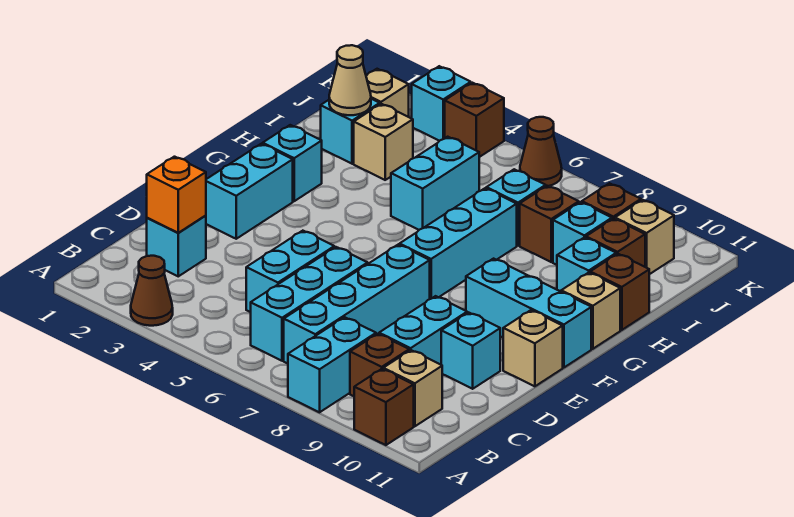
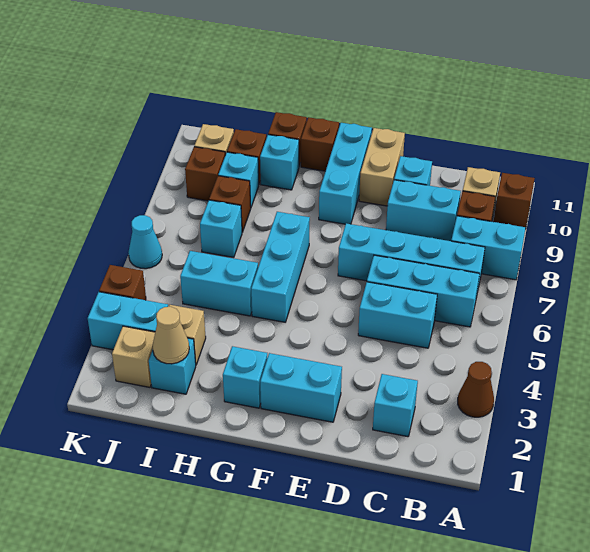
orange 1x1 brick [147,157,206,233] -> none
tan 1x1 brick [503,310,563,386] -> tan 1x2 brick [359,128,405,206]
cyan 1x3 brick [400,188,517,299] -> cyan 1x3 brick turned to [251,212,310,322]
tan 1x1 brick [561,273,620,349] -> brown 1x1 brick [301,117,339,171]
cyan 1x1 brick [412,66,471,141] -> cyan 1x2 brick [88,292,168,350]
brown 1x1 cone [520,117,562,186] -> cyan 1x1 cone [128,215,162,269]

